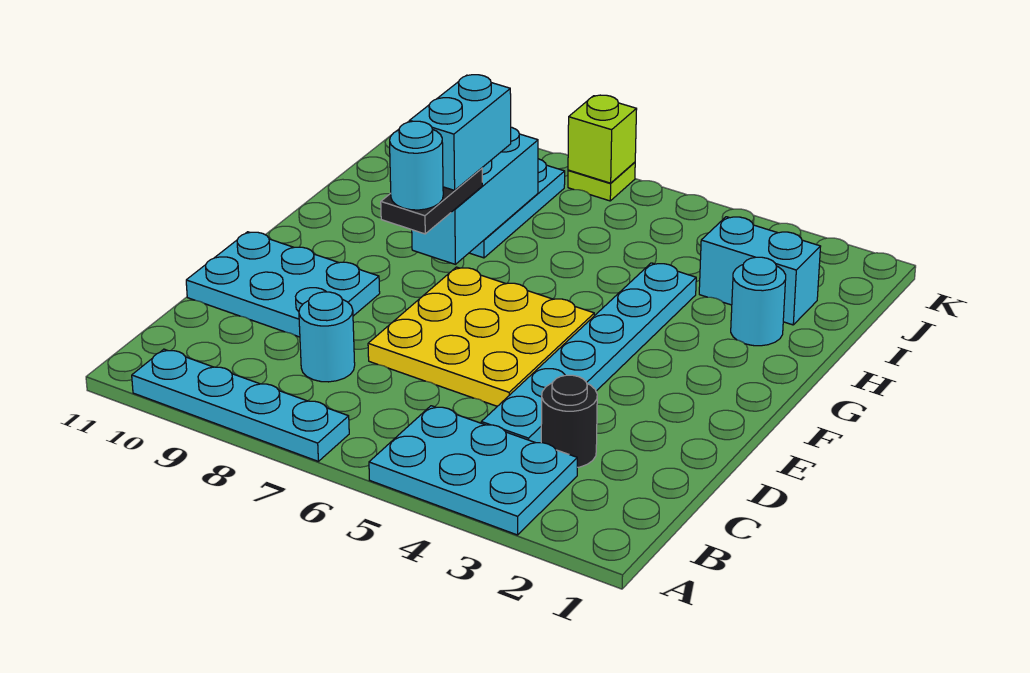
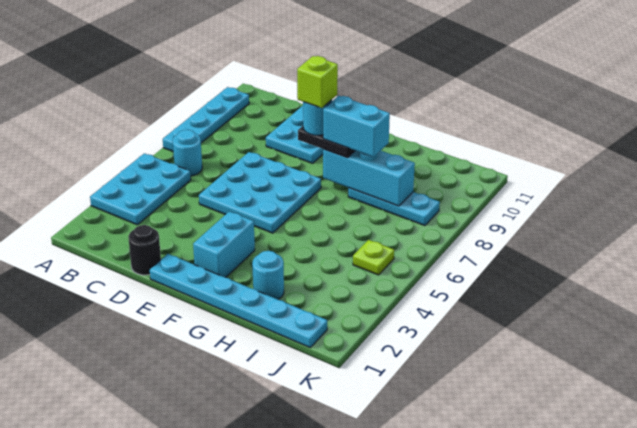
black 1x1 round brick [541,375,597,467] -> black 1x1 round brick moved to [128,225,161,275]
cyan 1x6 plate [481,263,696,443] -> cyan 1x6 plate moved to [150,254,327,347]
cyan 1x1 round brick [299,292,355,382] -> cyan 1x1 round brick moved to [173,130,202,176]
yellow 3x3 plate [368,267,594,406] -> cyan 3x3 plate [199,152,321,233]
cyan 1x2 brick [699,217,821,325] -> cyan 1x2 brick moved to [193,211,255,278]
lime 1x1 plate [568,162,635,201] -> lime 1x1 plate moved to [353,240,394,275]
lime 1x1 brick [568,95,637,183] -> lime 1x1 brick moved to [297,56,338,108]

